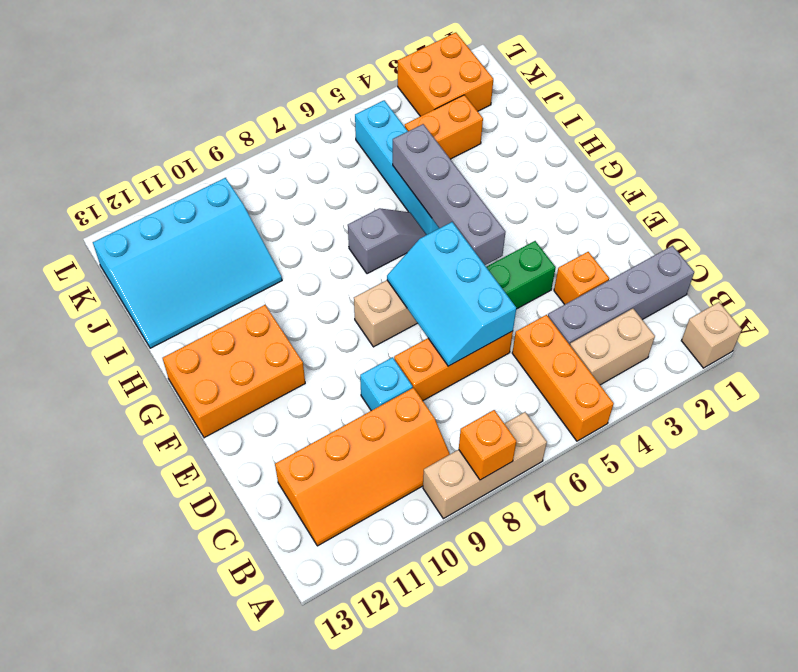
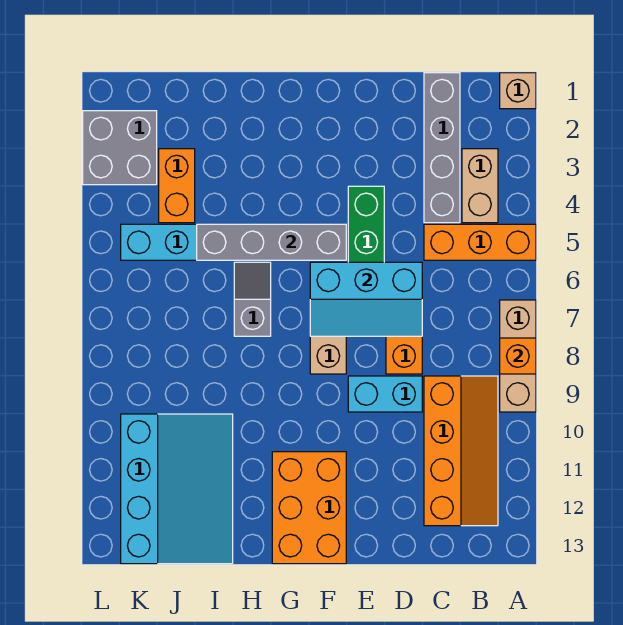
orange 1x1 brick [554,252,609,305] -> none
cyan 1x1 brick [360,357,413,411] -> cyan 1x2 brick [348,376,422,412]
orange 2x2 brick [398,33,493,116] -> grey 2x2 brick [83,111,157,185]

